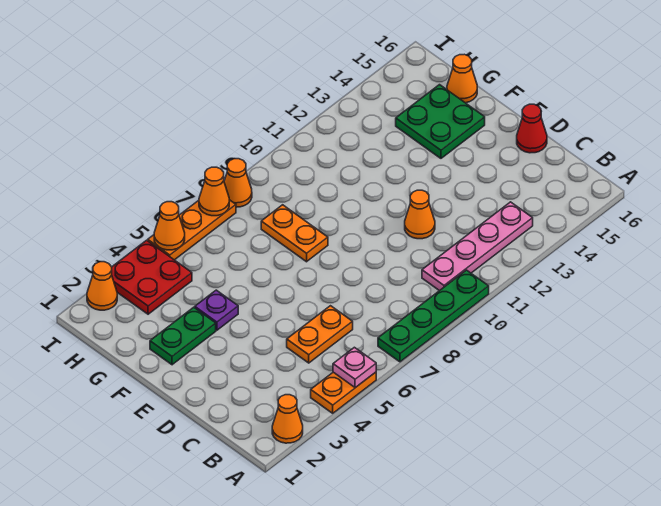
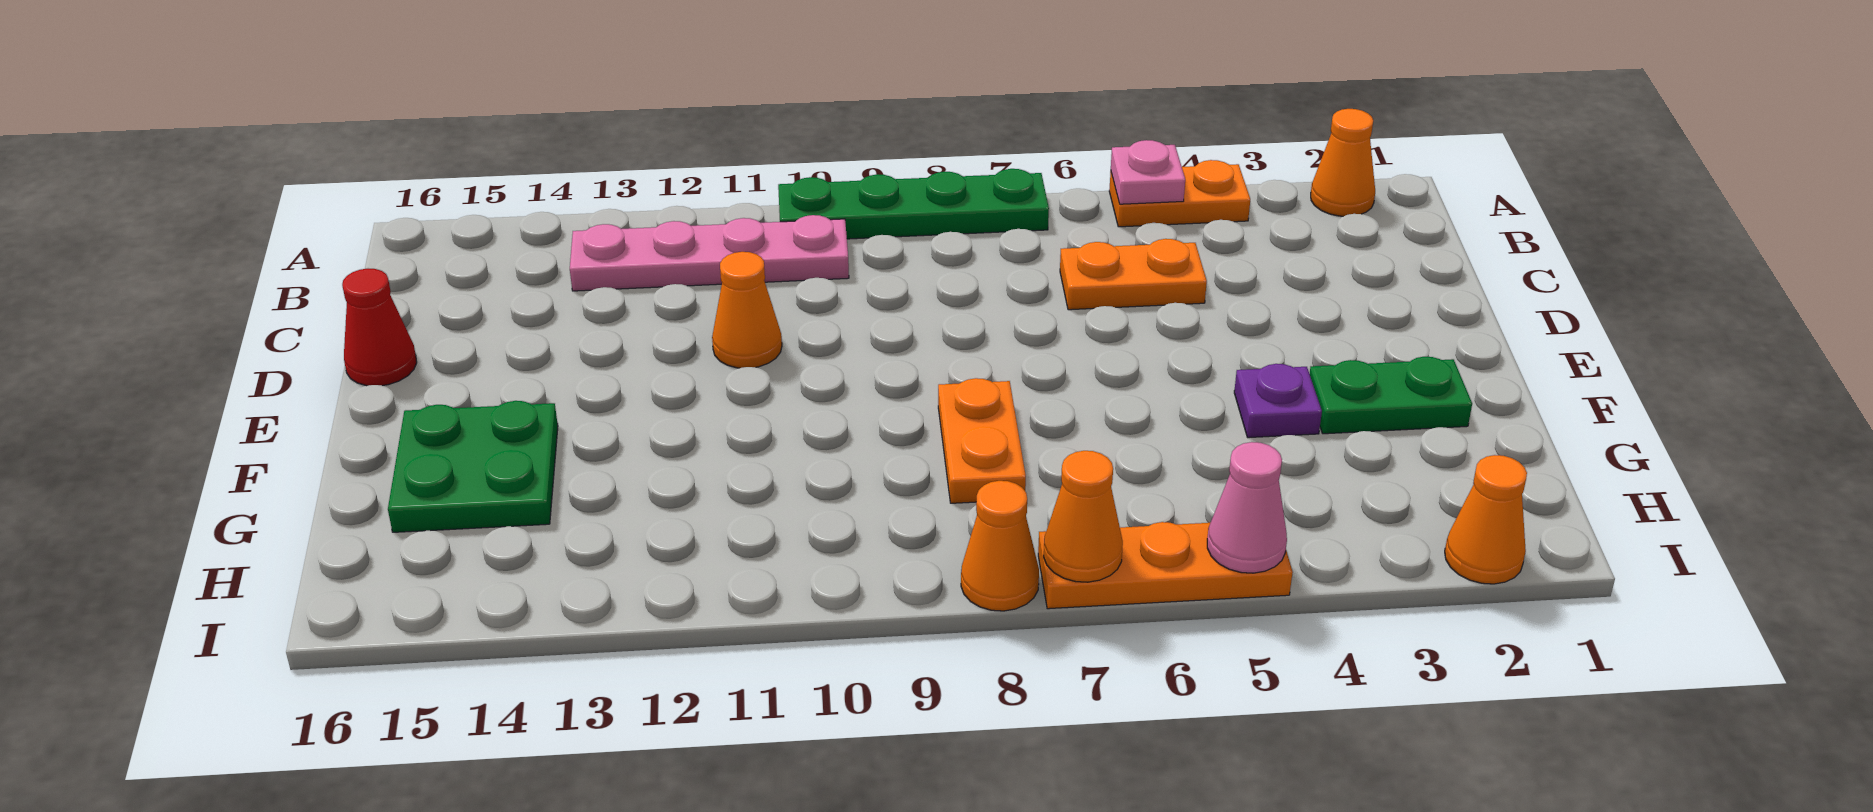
orange 1x1 cone [447,54,477,103] -> none
red 2x2 plate [112,240,192,314] -> none
orange 1x1 cone [154,202,185,250] -> pink 1x1 cone [1207,442,1287,573]

